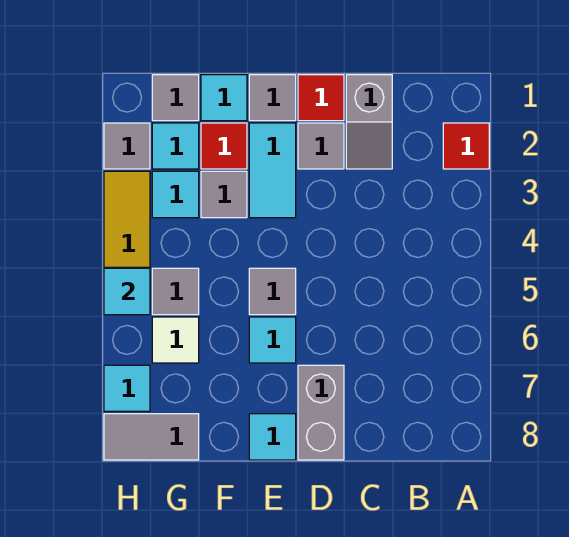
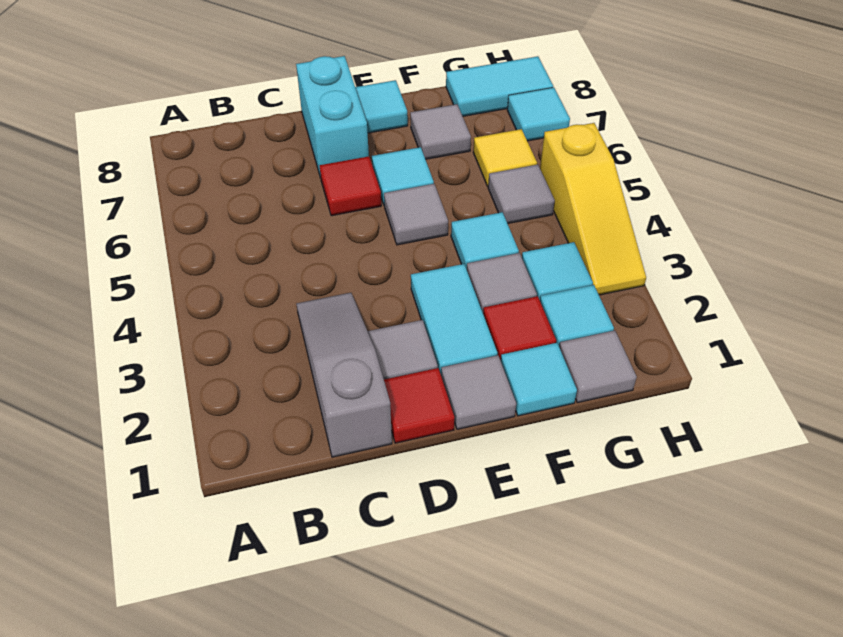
red 1x1 tile [443,123,489,169] -> red 1x1 tile moved to [319,156,381,216]
grey 1x2 slope [346,75,392,169] -> grey 1x3 slope [296,293,392,457]
grey 1x2 brick [298,365,344,460] -> cyan 1x2 brick [296,56,369,178]
white 1x1 tile [152,317,199,363] -> yellow 1x1 tile [473,129,537,186]
grey 1x2 tile [104,414,199,460] -> cyan 1x2 tile [446,56,553,116]
grey 1x1 tile [104,123,150,169] -> grey 1x1 tile moved to [410,104,471,159]
cyan 1x1 tile [104,268,150,315] -> cyan 1x1 tile moved to [451,212,519,269]

